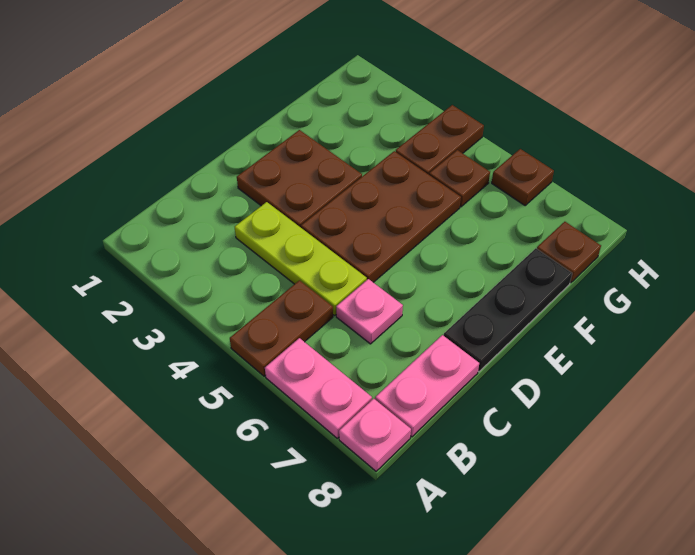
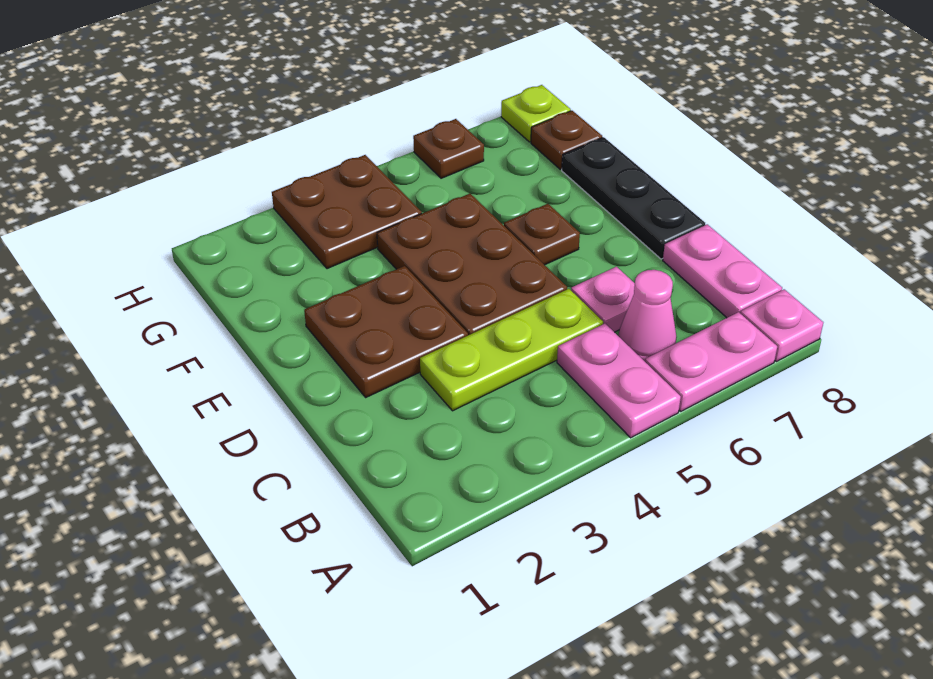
brown 1x2 plate [230,280,333,376] -> pink 1x2 plate [557,324,681,438]
none -> pink 1x1 cone [618,270,677,361]
brown 1x2 plate [396,105,484,175] -> brown 2x2 plate [272,155,422,269]
brown 1x1 plate [429,150,490,207] -> brown 1x1 plate moved to [504,204,580,265]
none -> lime 1x1 plate [501,85,571,142]

